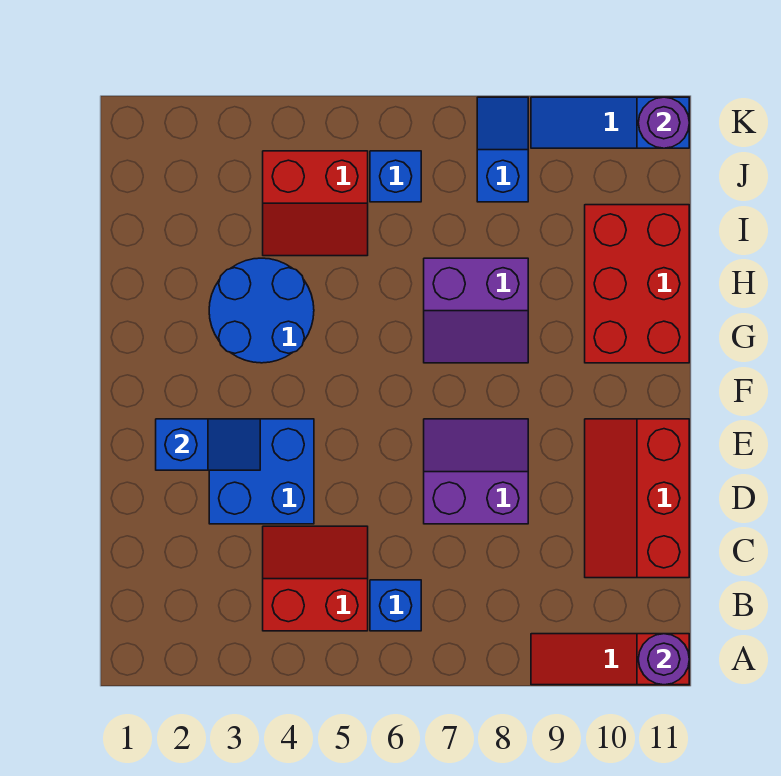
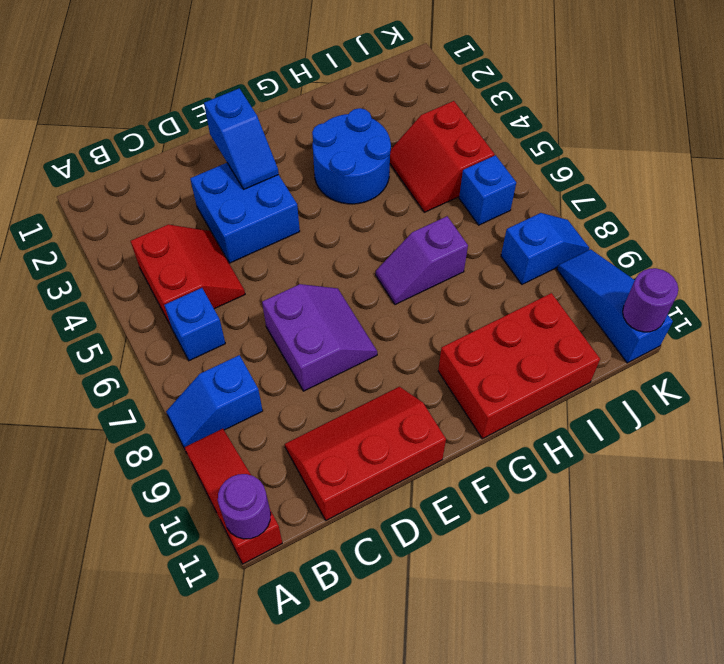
none -> blue 1x2 slope [166,355,263,449]
purple 2x2 slope [424,258,528,363] -> purple 1x2 slope [376,216,468,305]

